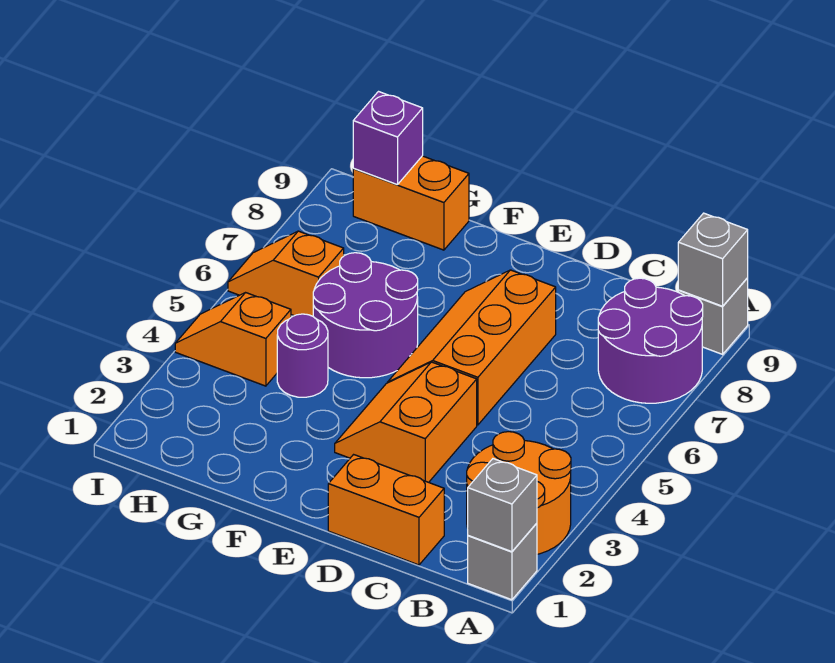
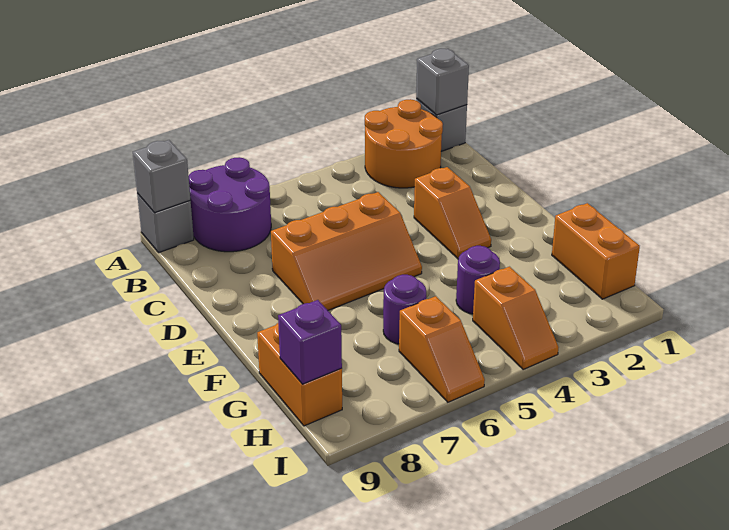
orange 1x2 brick [328,455,444,565] -> orange 1x2 brick moved to [552,203,640,299]
orange 2x2 slope [335,362,477,482] -> orange 1x2 slope [414,167,491,259]
purple 2x2 round brick [313,253,418,378] -> purple 1x1 round brick [383,275,426,344]

